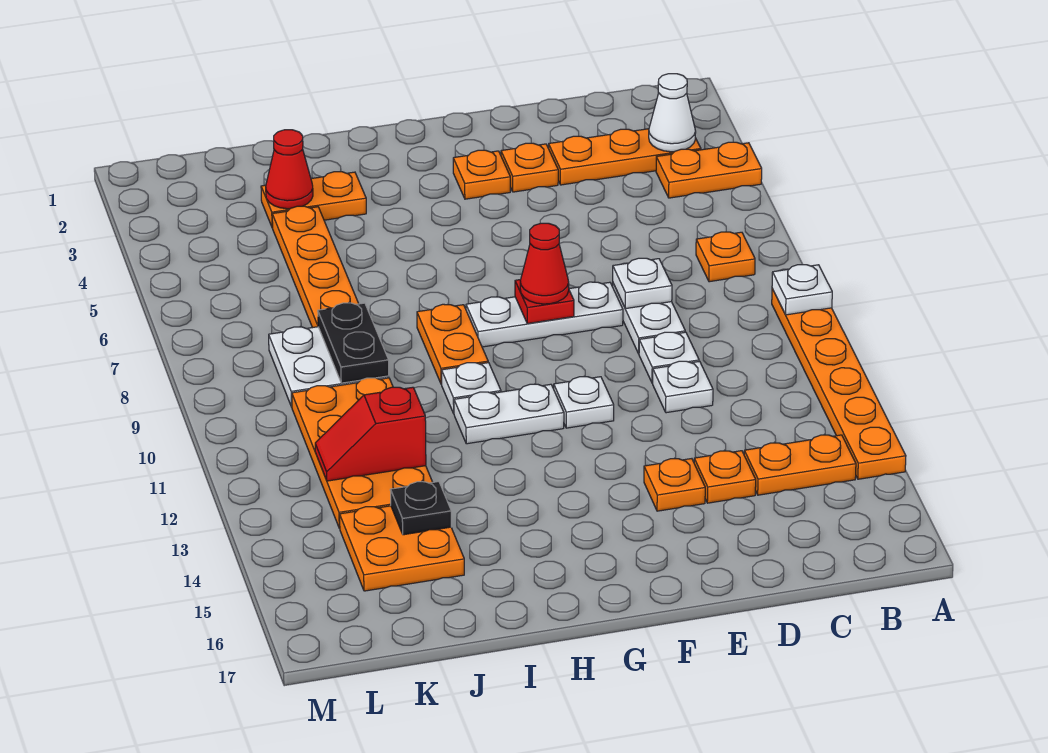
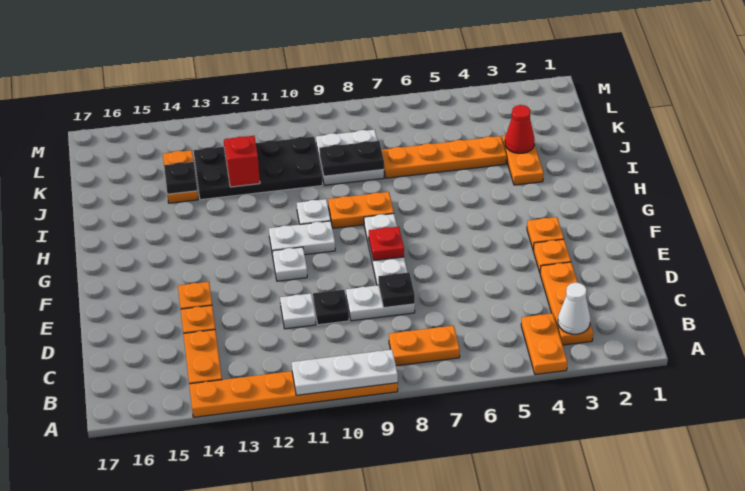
white 1x1 plate [772,265,832,315] -> white 1x3 plate [292,350,398,395]
orange 1x1 plate [696,232,755,282] -> orange 1x2 plate [389,326,460,366]
white 1x1 plate [613,258,672,309] -> black 1x1 plate [378,272,415,308]
white 1x1 plate [639,332,699,383] -> black 1x1 plate [313,290,349,325]
red 1x1 cone [520,223,569,304] -> none
white 1x2 plate [454,384,564,444] -> white 1x2 plate turned to [269,221,335,256]
orange 2x4 plate [292,378,433,528] -> black 2x4 plate [194,137,323,200]
orange 2x2 plate [340,506,464,591] -> orange 1x2 plate [163,150,198,203]

